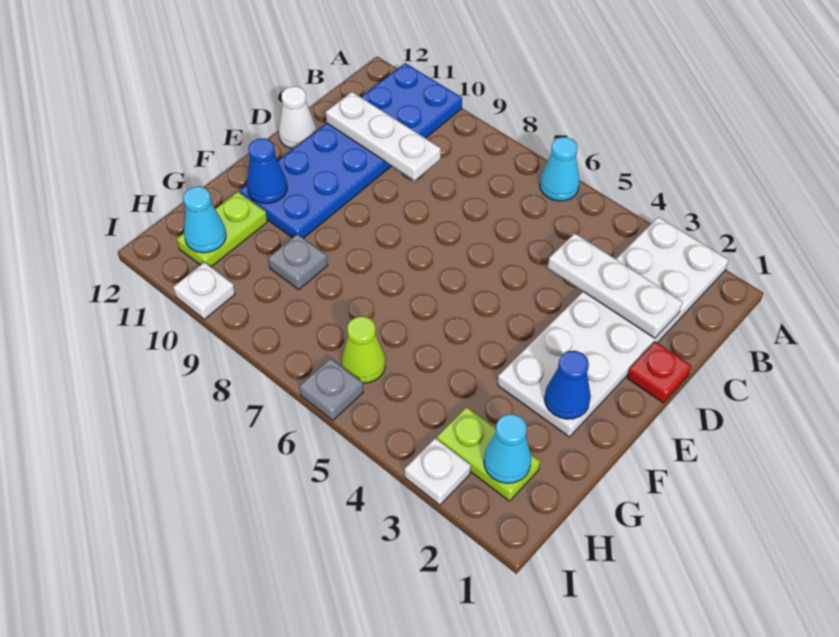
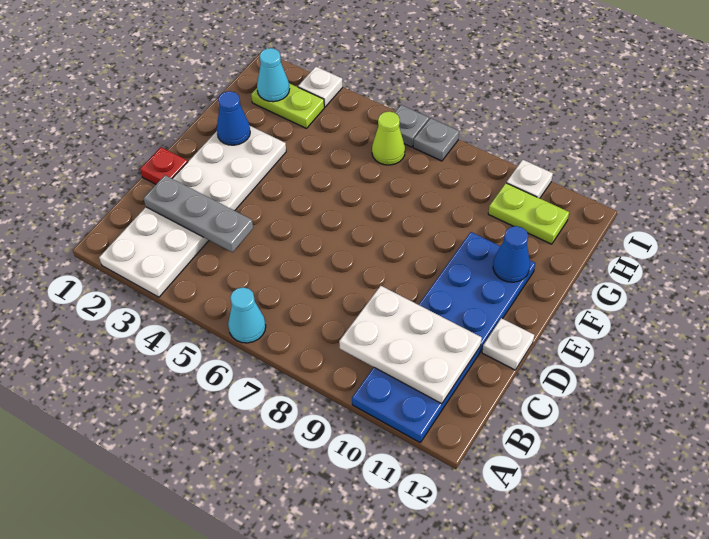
white 1x3 plate [548,233,682,338] -> grey 1x3 plate [144,175,253,252]
white 1x3 plate [326,92,441,181] -> white 2x3 plate [339,286,482,404]
white 1x1 cone [279,86,317,149] -> white 1x1 plate [482,318,534,370]
grey 1x1 plate [268,234,328,290] -> grey 1x1 plate moved to [413,118,459,161]
lime 1x2 plate [177,192,267,267] -> lime 1x2 plate turned to [488,183,569,244]
cyan 1x1 cone [183,187,226,253] -> none

